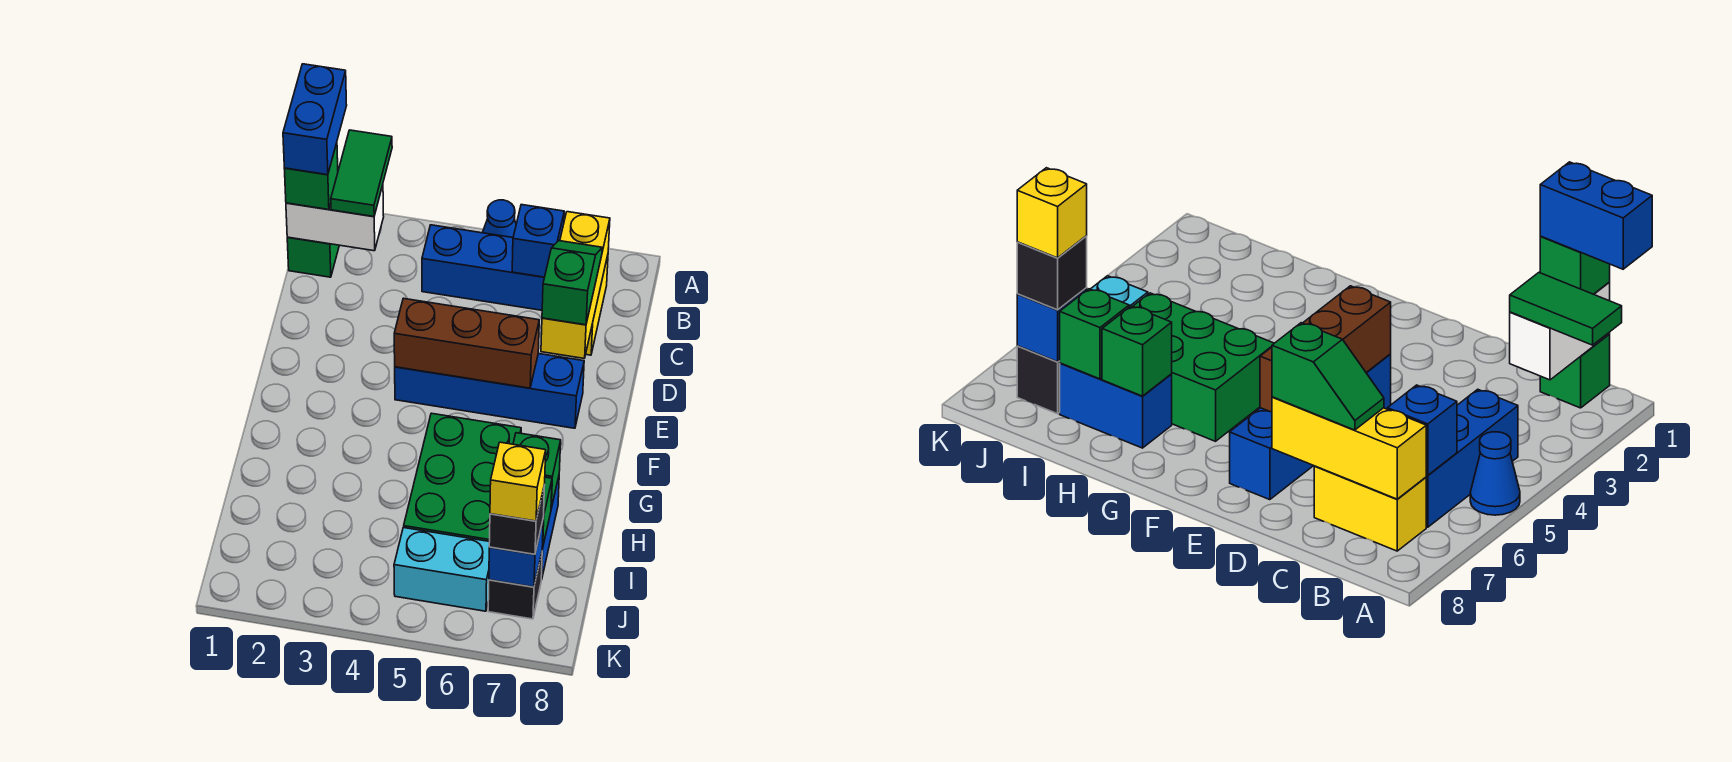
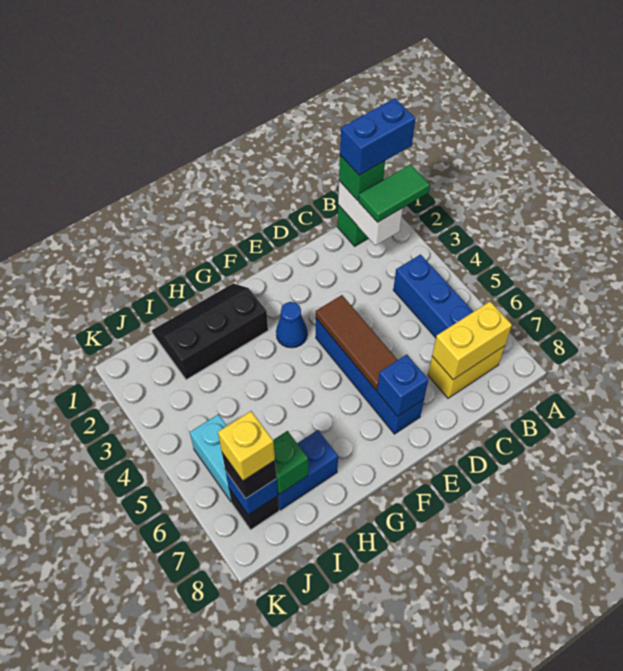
blue 1x1 cone [483,200,516,238] -> blue 1x1 cone moved to [276,302,307,348]
blue 1x1 brick [512,205,564,277] -> blue 1x1 brick moved to [377,355,428,416]
yellow 1x3 brick [541,212,610,358] -> yellow 1x2 brick [432,302,512,380]
green 1x2 slope [542,241,602,325] -> none
brown 1x3 brick [394,298,539,388] -> brown 1x3 tile [316,295,397,390]
none -> black 2x3 slope [152,283,268,380]
green 2x3 brick [404,413,521,542] -> none
green 1x1 brick [513,433,561,508] -> none

